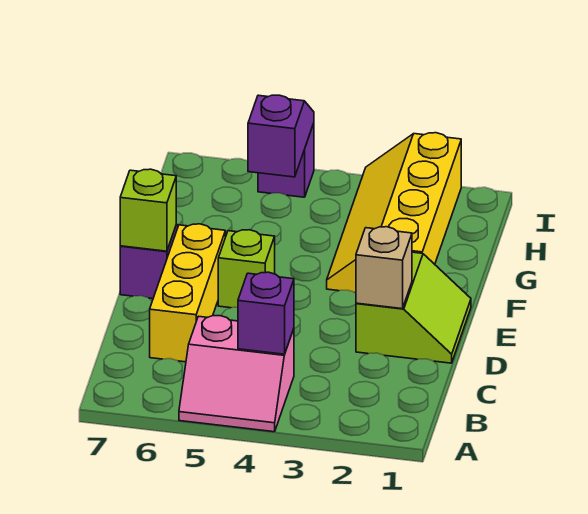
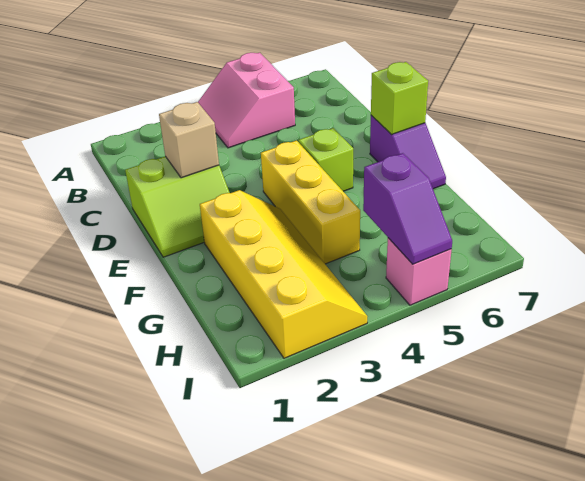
pink 2x2 slope [179,316,294,432] -> pink 2x2 slope turned to [198,53,295,148]
purple 1x1 brick [238,272,294,354] -> none
yellow 1x3 brick [150,224,225,362] -> yellow 1x3 brick moved to [261,141,360,264]
lime 2x2 slope [356,252,471,363] -> lime 2x2 slope turned to [125,156,230,257]
purple 1x1 brick [258,123,314,197] -> pink 1x1 brick [386,238,452,305]

